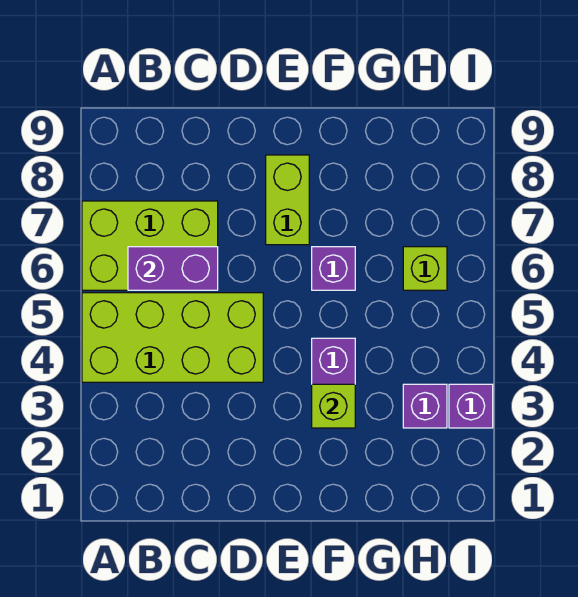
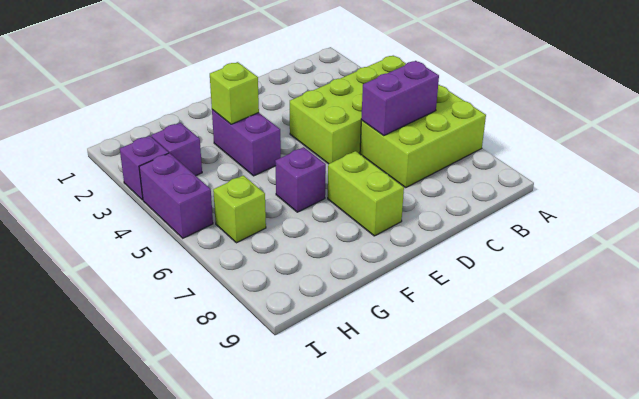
none -> purple 1x2 brick [139,153,213,238]

